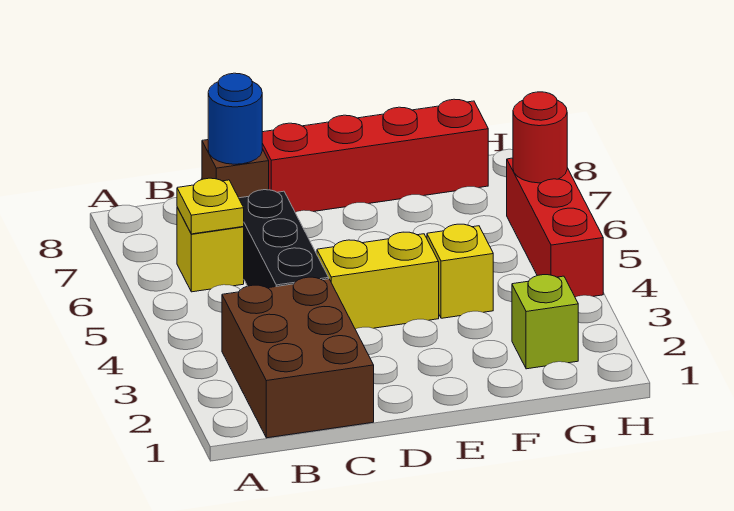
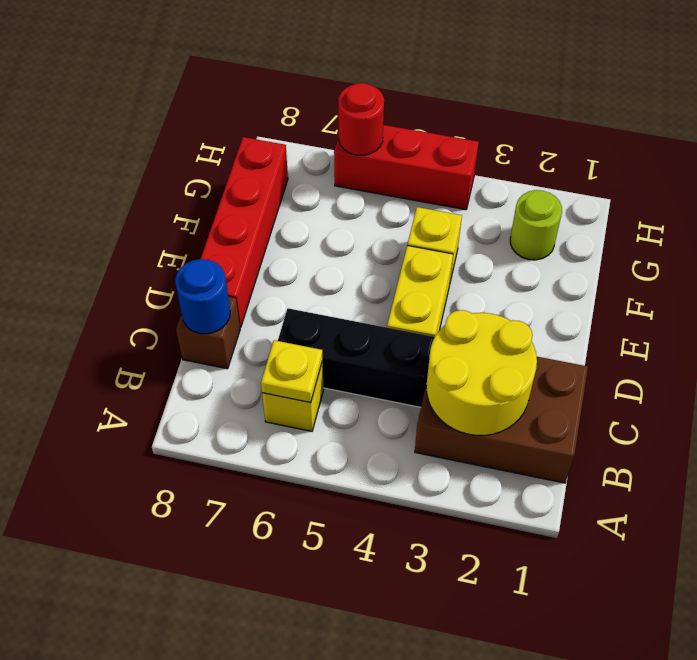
none -> yellow 2x2 round brick [426,310,537,435]
lime 1x1 brick [512,275,578,369] -> lime 1x1 round brick [510,190,562,260]

